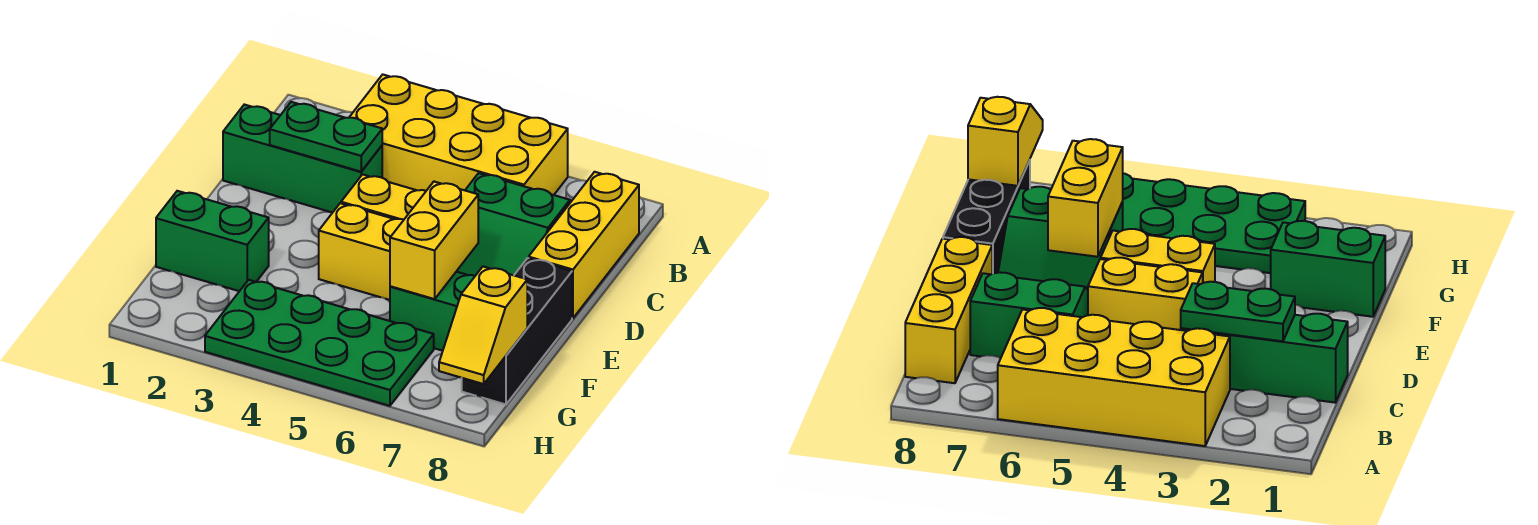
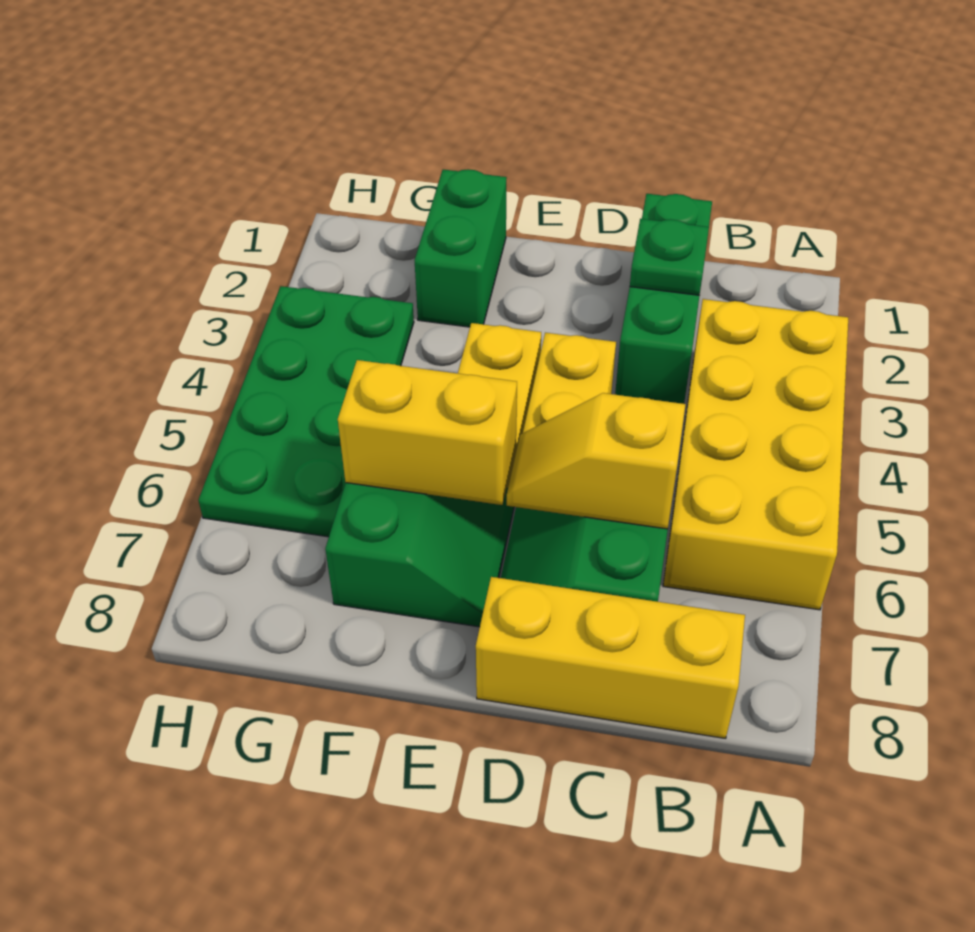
green 1x2 plate [270,102,382,172] -> green 1x1 plate [630,219,709,295]
black 1x3 brick [462,258,572,404] -> none
yellow 1x2 slope [439,267,527,384] -> yellow 1x2 slope moved to [507,393,686,529]

